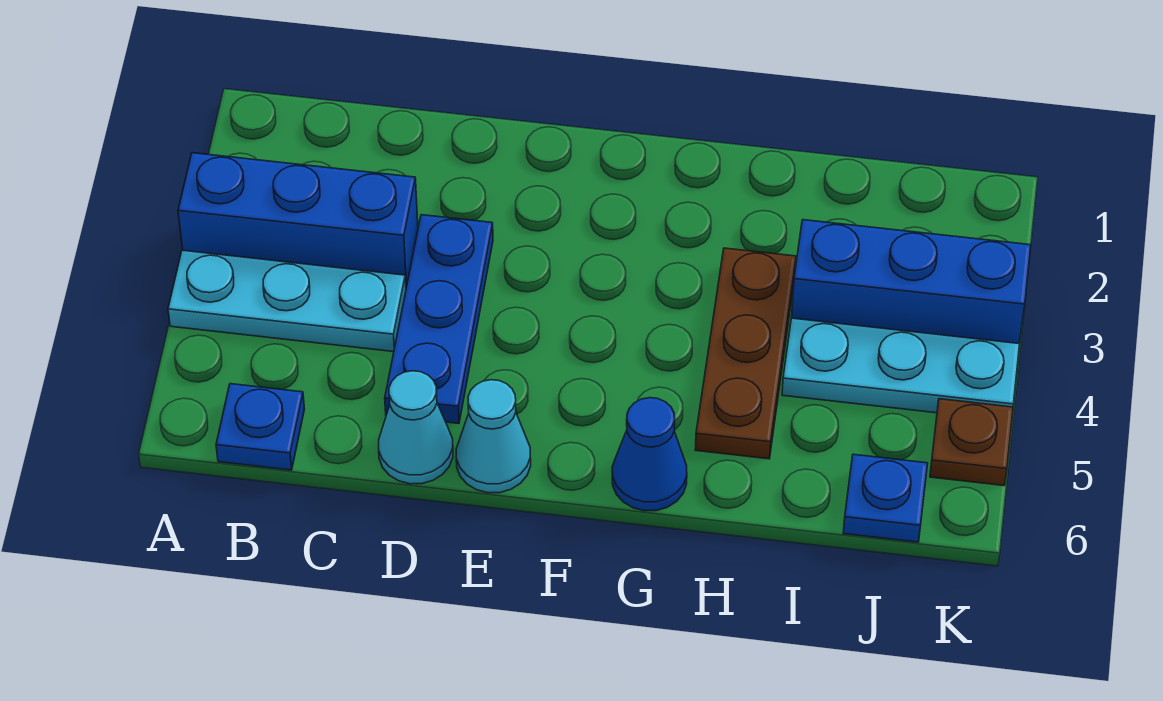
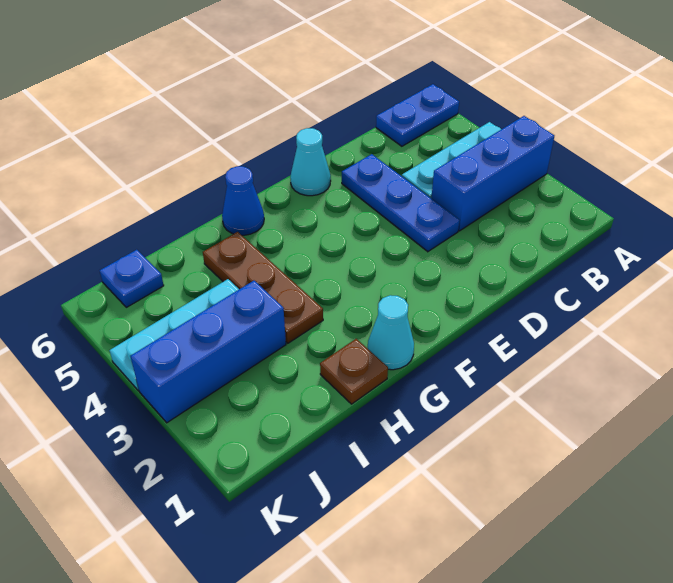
blue 1x1 plate [216,384,304,470] -> blue 1x2 plate [376,84,459,146]
cyan 1x1 cone [379,371,453,484] -> cyan 1x1 cone moved to [368,295,414,370]
brown 1x1 plate [930,399,1013,486] -> brown 1x1 plate moved to [320,339,388,404]

